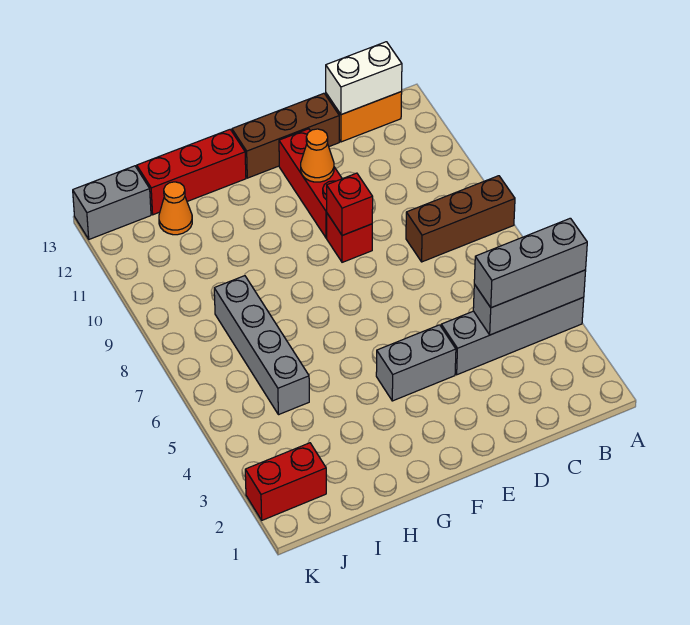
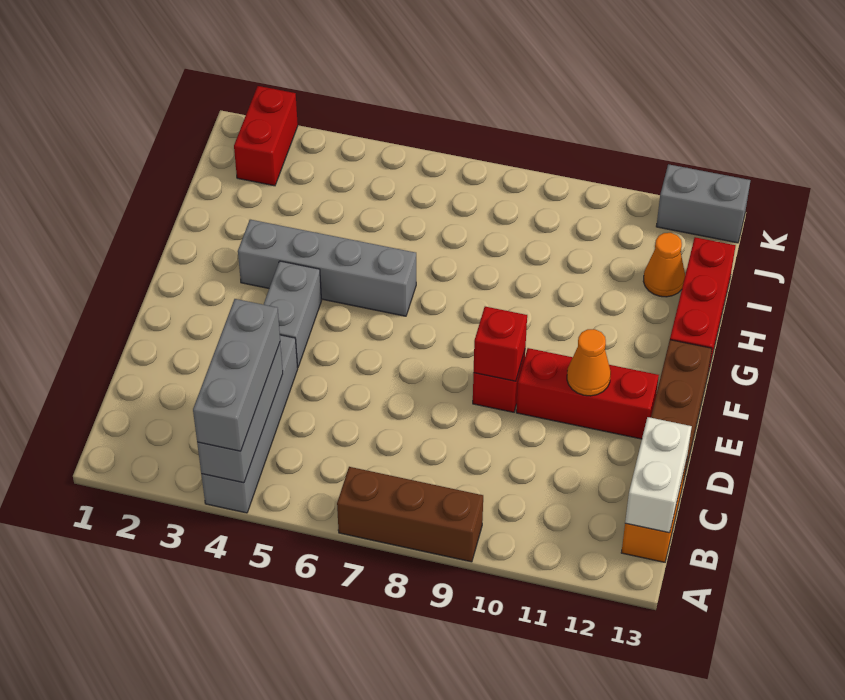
brown 1x3 brick [406,176,515,262] -> brown 1x3 brick turned to [337,467,483,562]
grey 1x4 brick [214,276,309,415] -> grey 1x4 brick moved to [238,220,416,316]
grey 1x2 brick [73,166,151,239] -> grey 1x2 brick turned to [656,164,751,243]

